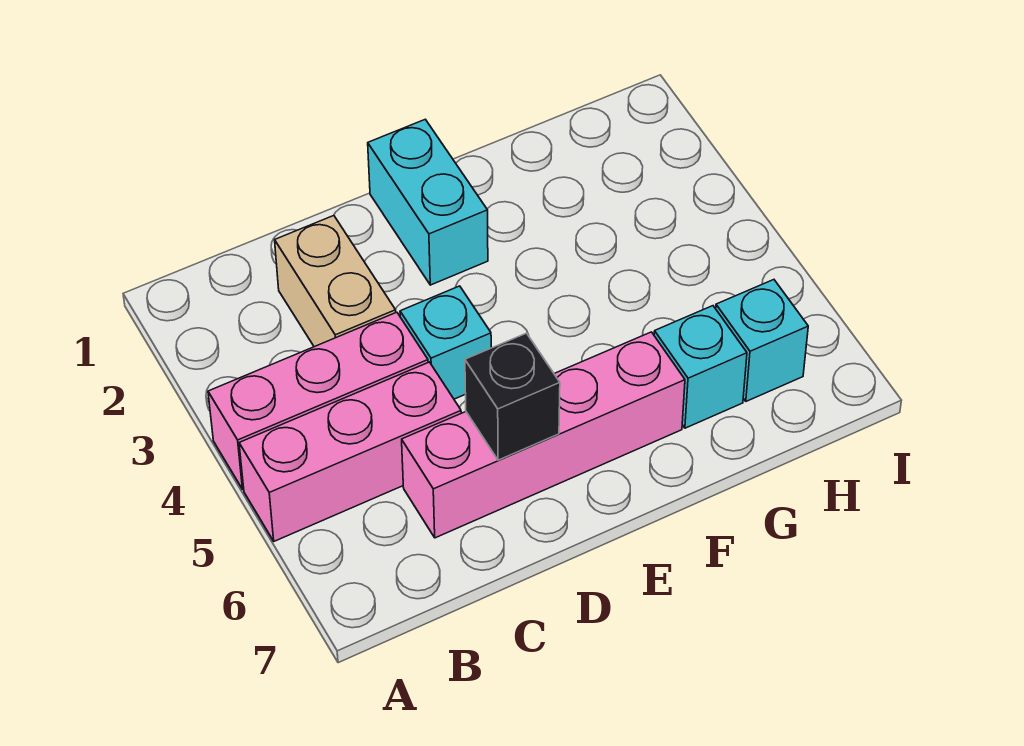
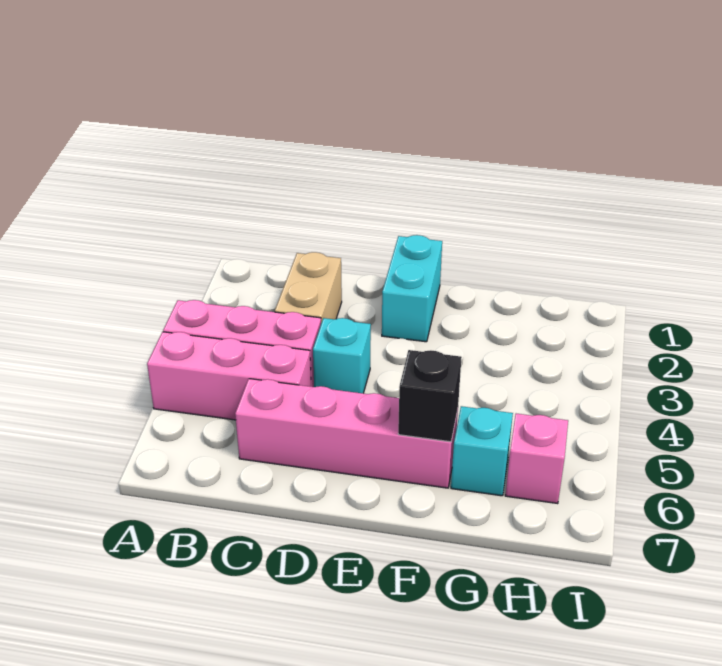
black 1x1 brick [465,333,560,460] -> black 1x1 brick moved to [398,350,462,442]
cyan 1x1 brick [716,280,808,401] -> pink 1x1 brick [505,414,568,504]

